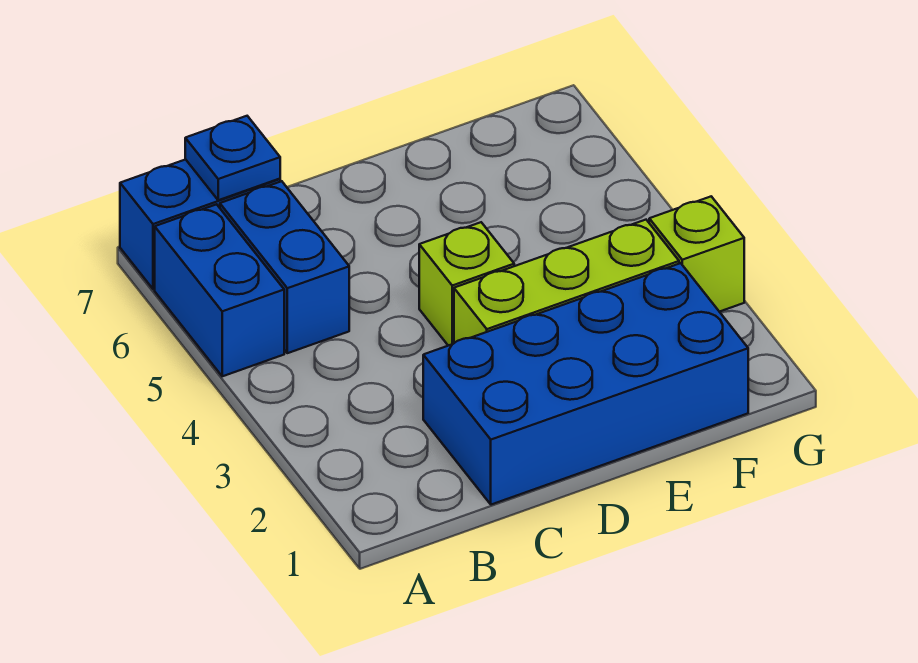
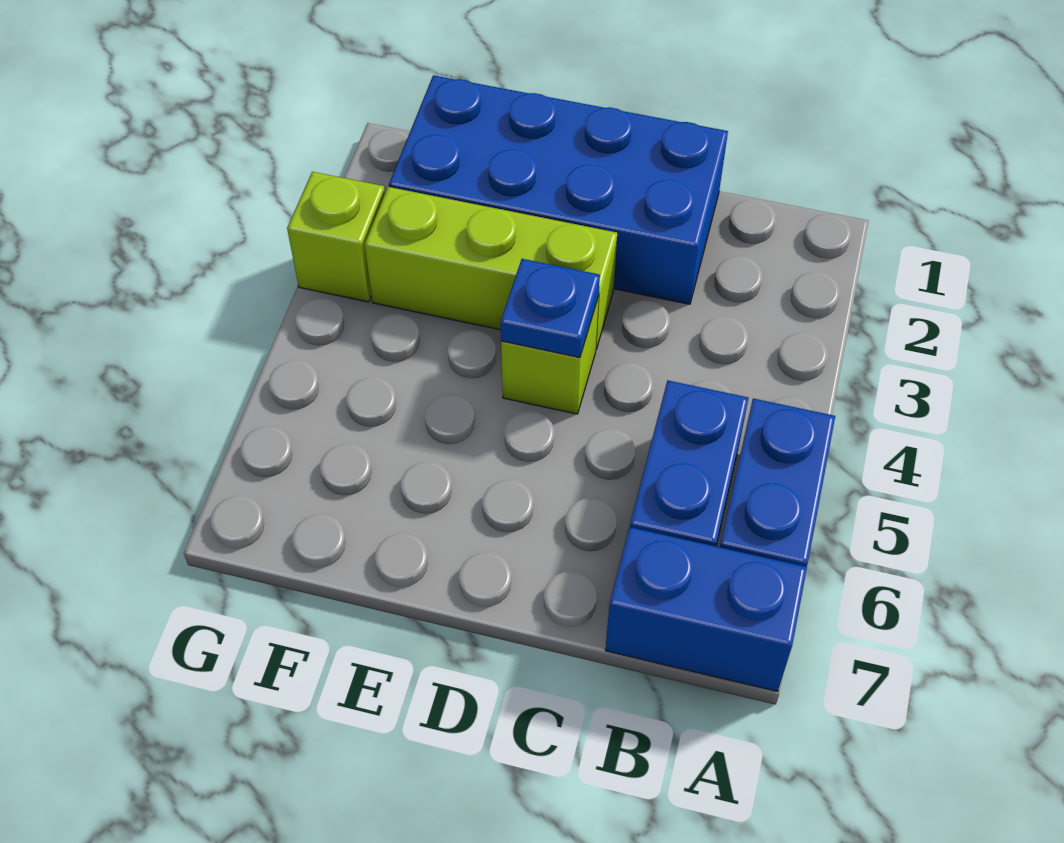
blue 1x1 plate [185,116,280,200] -> blue 1x1 plate moved to [501,259,600,358]

